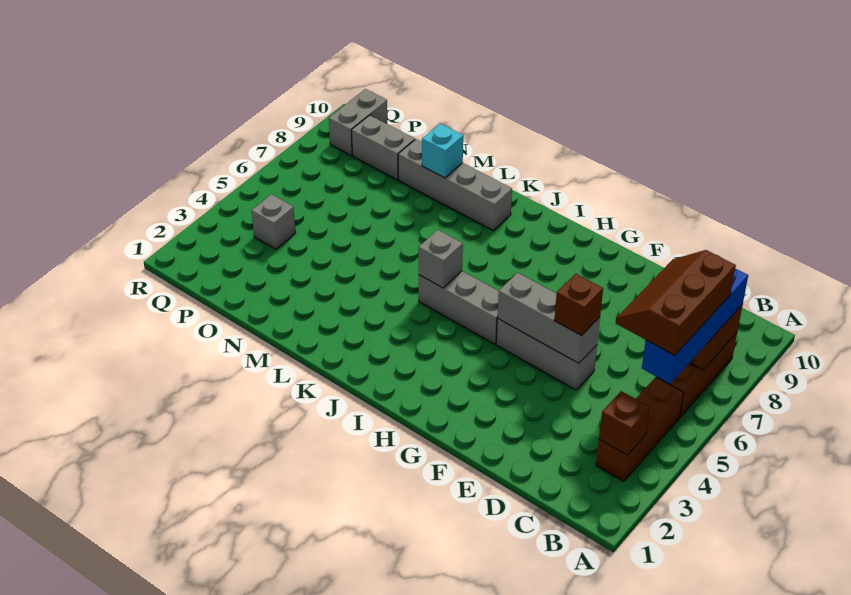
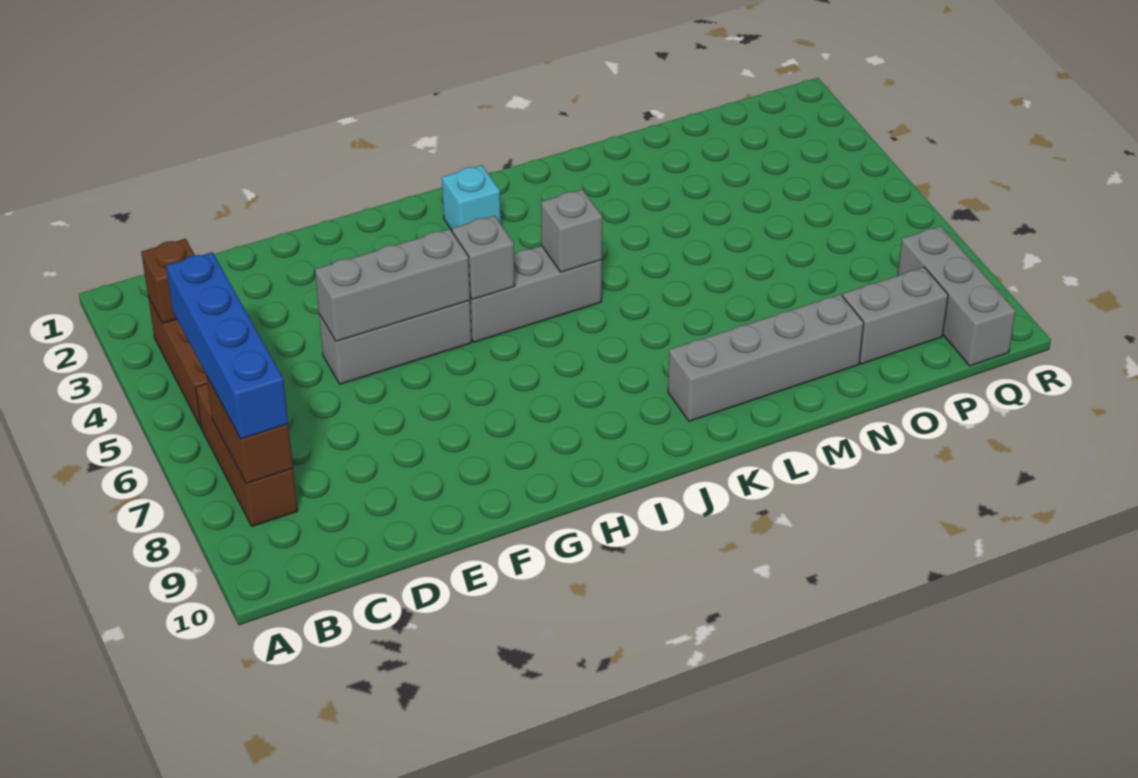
brown 2x3 slope [616,250,736,355] -> none
brown 1x1 brick [554,274,603,336] -> none
cyan 1x1 brick [422,124,463,178] -> cyan 1x1 brick moved to [442,165,501,230]
grey 1x1 brick [251,194,296,249] -> grey 1x1 brick moved to [452,216,515,299]
grey 1x2 brick [329,89,387,155] -> grey 1x3 brick [898,226,1016,366]

